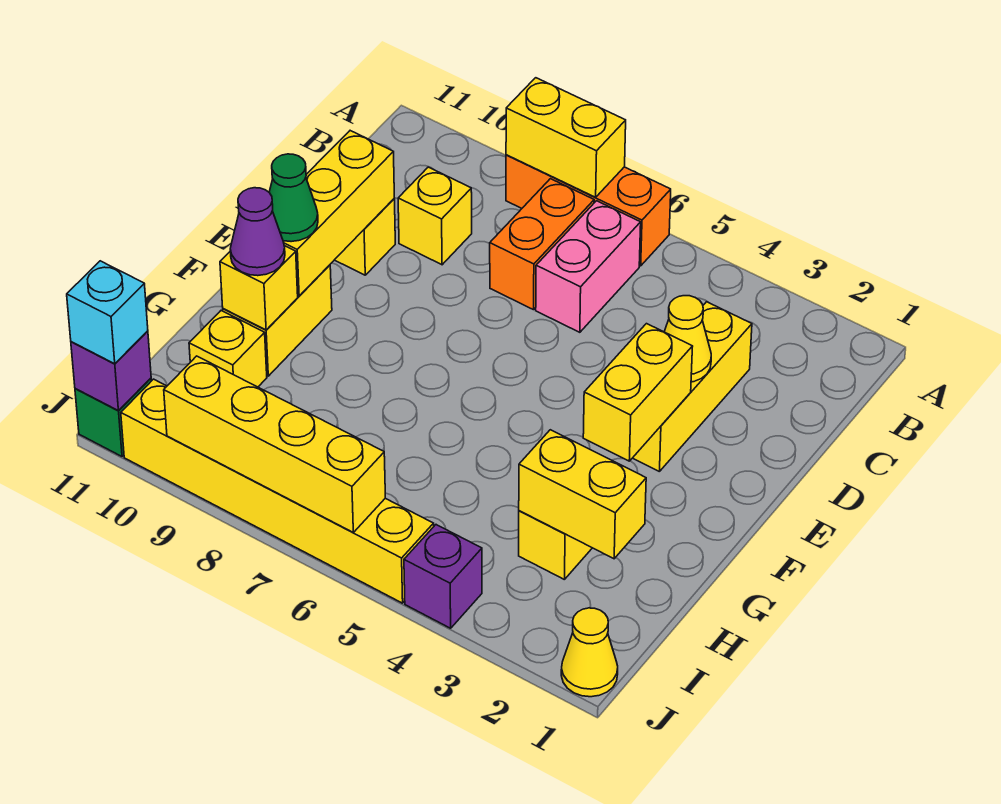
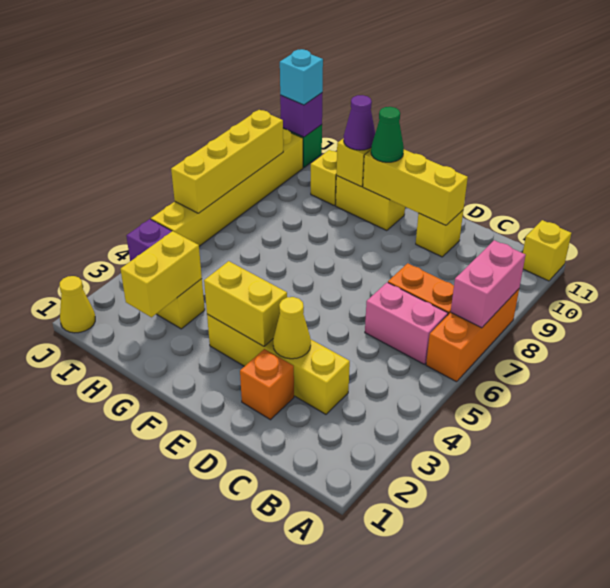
yellow 1x2 brick [506,78,626,197] -> pink 1x2 brick [451,240,526,328]
yellow 1x3 brick [633,302,752,471] -> yellow 1x4 brick [207,314,350,414]
yellow 1x1 brick [398,167,472,265] -> yellow 1x1 brick moved to [523,220,571,281]
none -> orange 1x1 brick [240,349,294,420]

